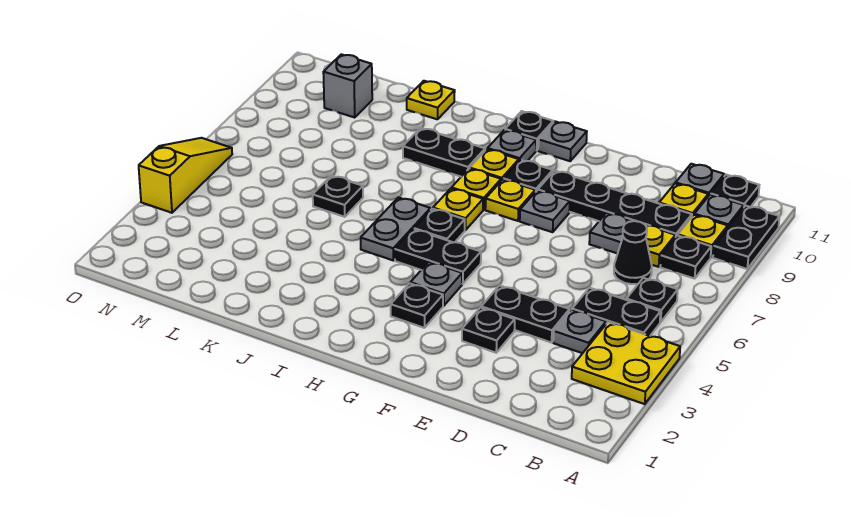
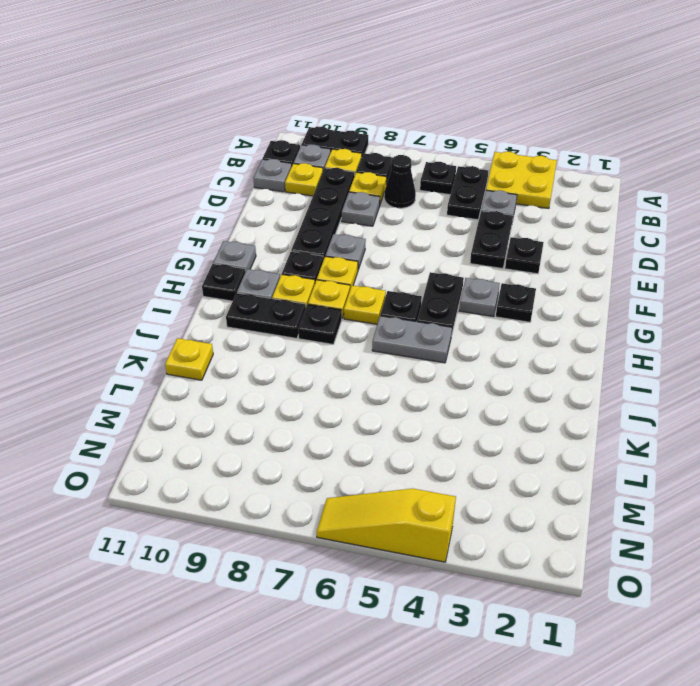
black 1x2 plate [403,128,485,177] -> black 1x2 plate turned to [226,293,306,338]
black 1x1 plate [313,175,363,217] -> black 1x1 plate moved to [298,304,342,344]
grey 1x1 brick [323,54,372,117] -> none

